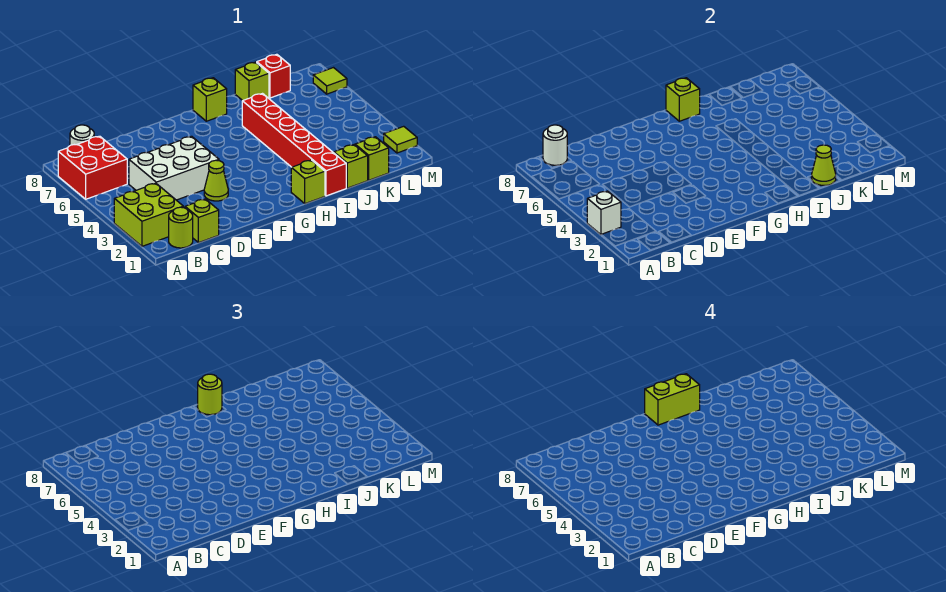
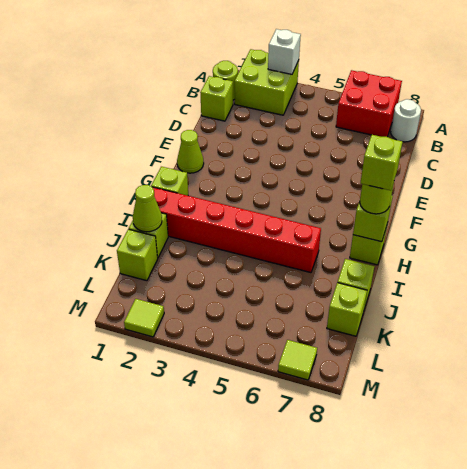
white 1x1 round brick [543,125,567,165] -> none
white 2x3 brick [129,136,219,200] -> none
lime 1x1 cone [204,160,228,201] -> lime 1x1 cone moved to [177,130,204,173]
lime 1x2 brick [645,374,700,425] -> lime 1x1 brick [361,135,403,191]
red 1x1 brick [257,54,290,98] -> lime 1x1 brick [327,283,367,336]

